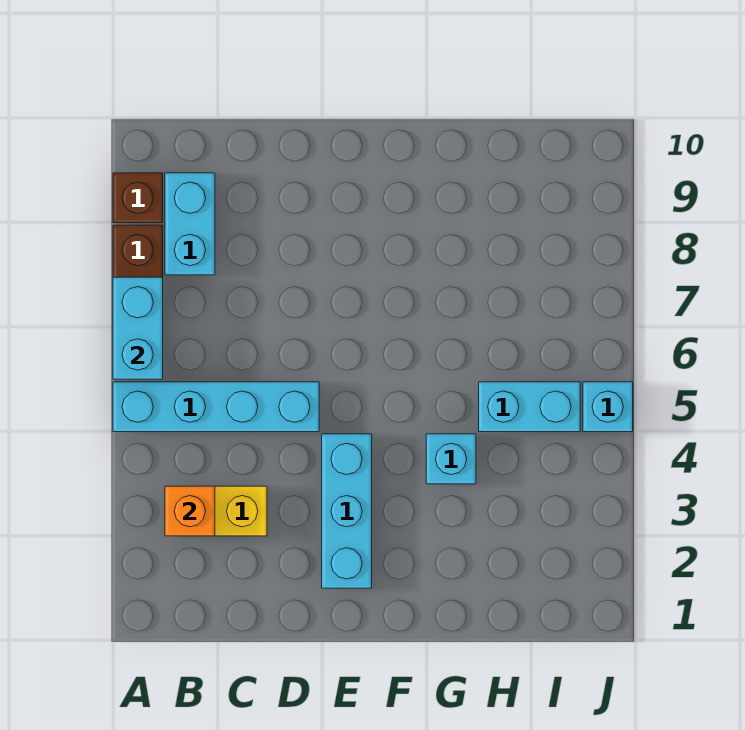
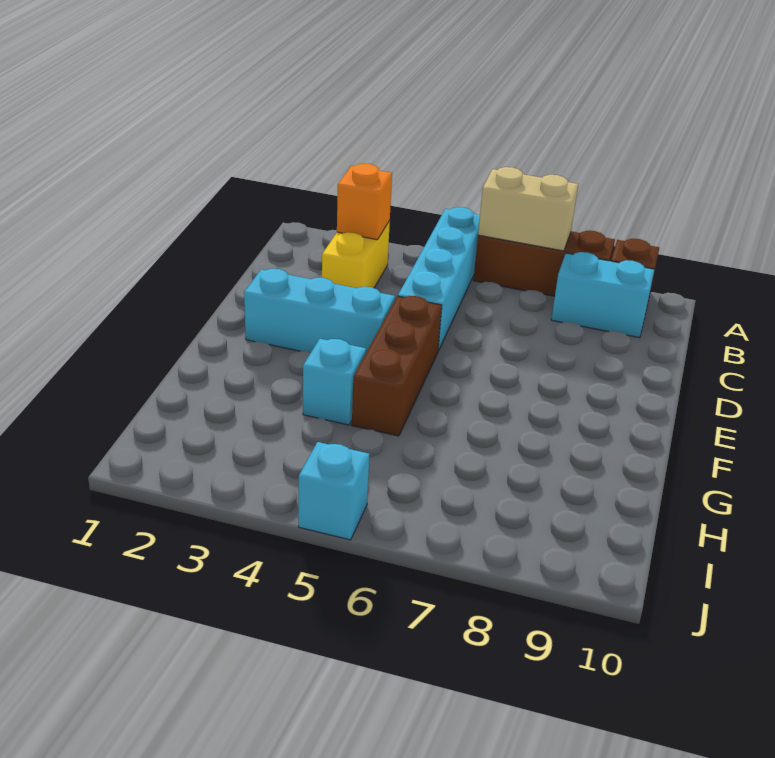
cyan 1x2 brick [113,277,163,379] -> tan 1x2 brick [478,167,578,251]
none -> brown 1x3 brick [352,296,442,436]
cyan 1x2 brick [479,382,580,432] -> none

